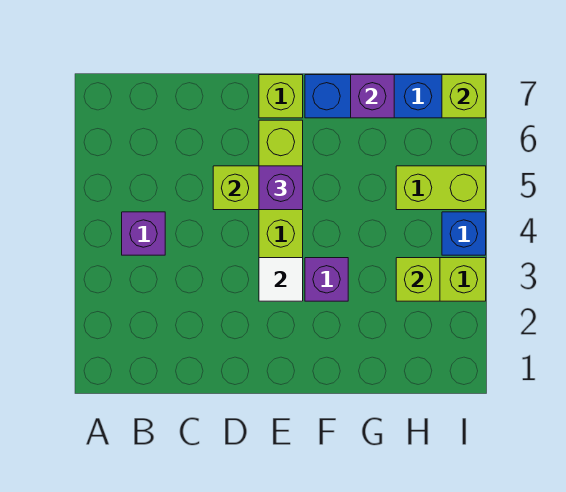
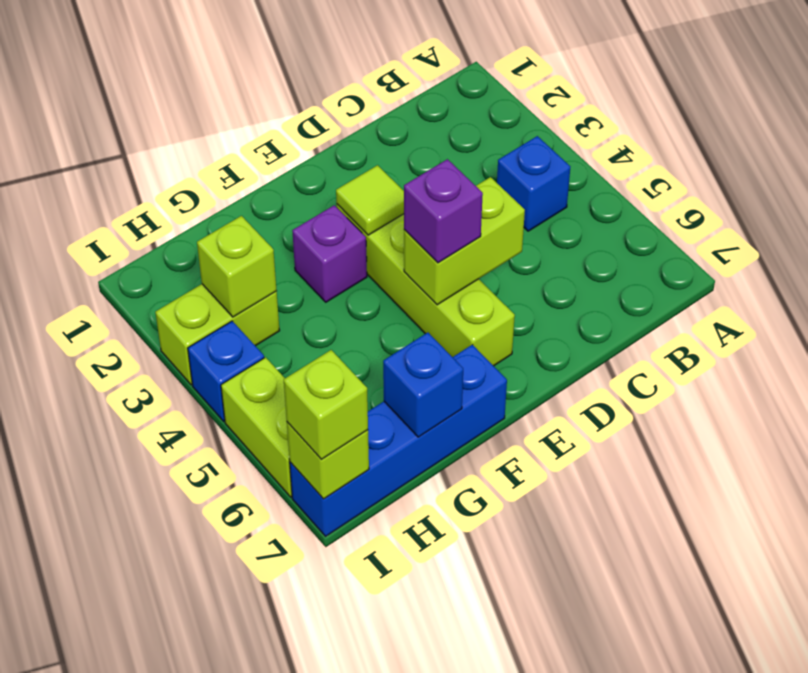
purple 1x1 brick [122,212,165,255] -> blue 1x1 brick [497,136,570,231]
white 1x1 tile [259,258,303,301] -> lime 1x1 tile [336,165,404,235]
lime 1x1 brick [259,75,303,118] -> lime 1x1 brick moved to [284,350,368,460]
purple 1x1 brick [351,75,394,118] -> blue 1x1 brick [383,333,463,437]
lime 1x2 brick [396,166,486,210] -> lime 1x2 brick turned to [221,357,292,497]

